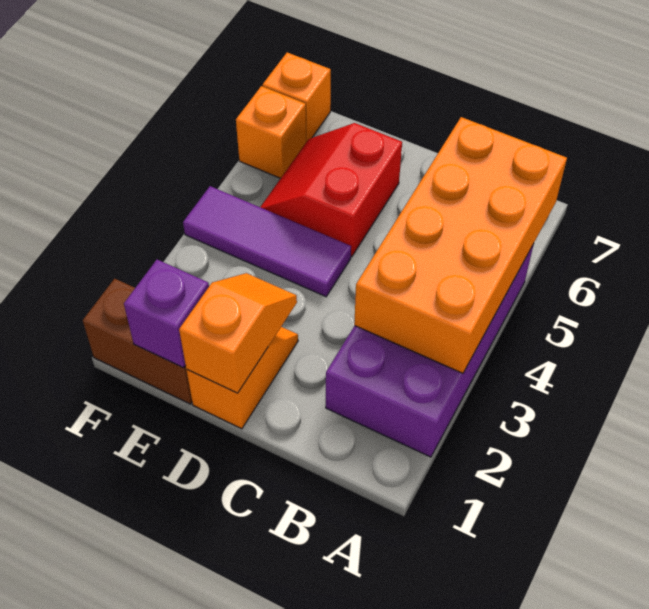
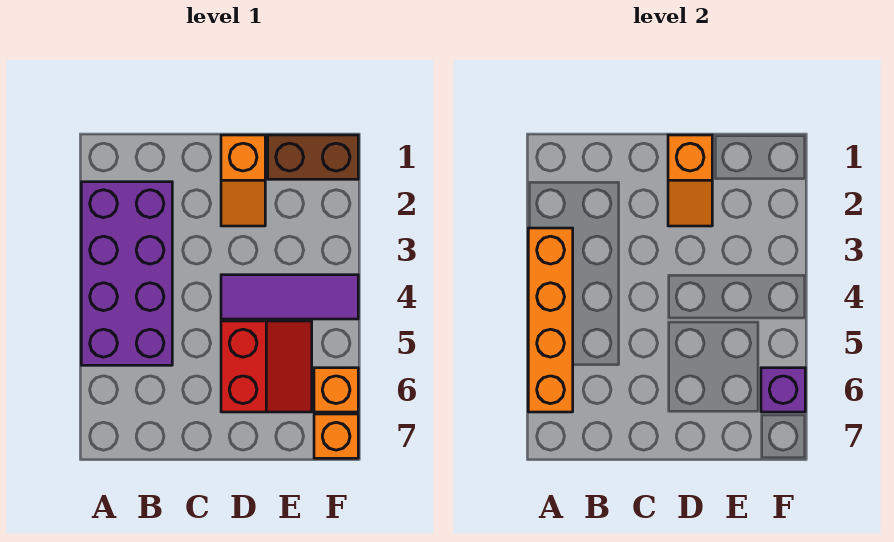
orange 2x4 brick [354,117,567,373] -> orange 1x4 brick [528,228,573,412]
purple 1x1 brick [124,260,209,368] -> purple 1x1 brick moved to [761,368,805,412]

